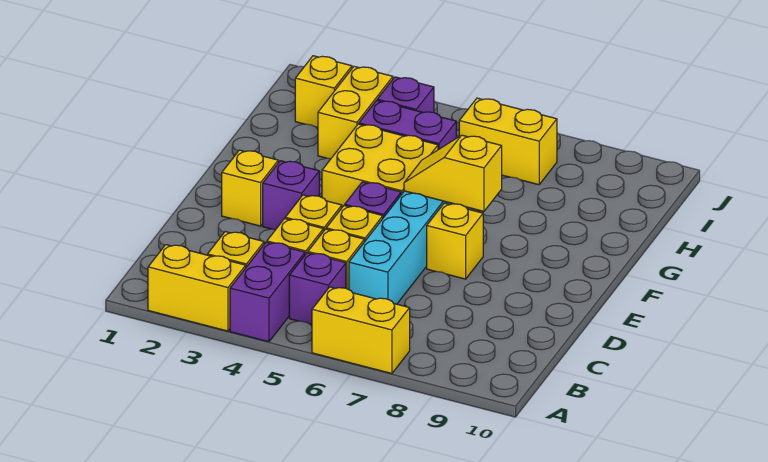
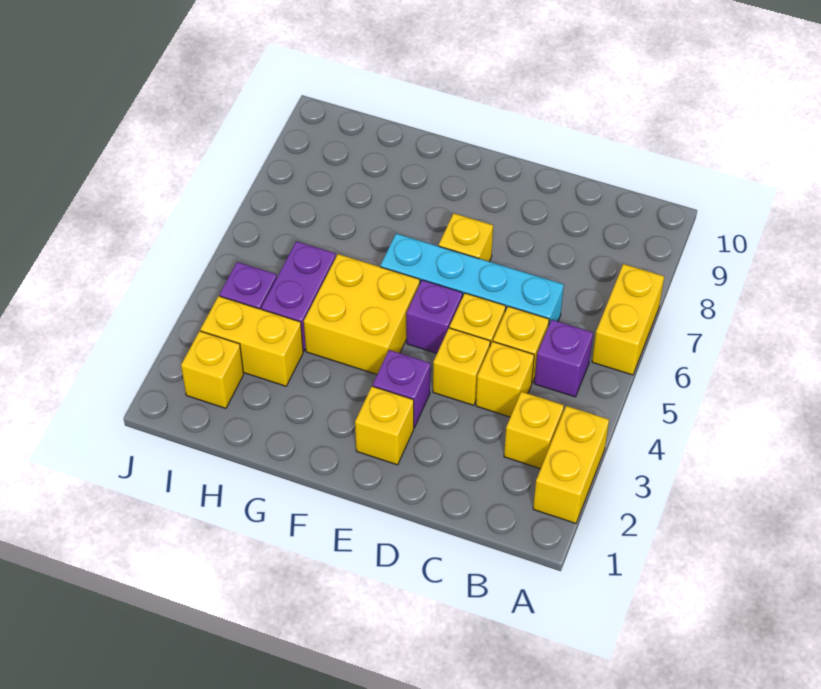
purple 1x2 brick [230,242,305,342] -> none
yellow 1x2 slope [404,135,502,211] -> none
yellow 1x2 brick [459,98,557,185] -> none

